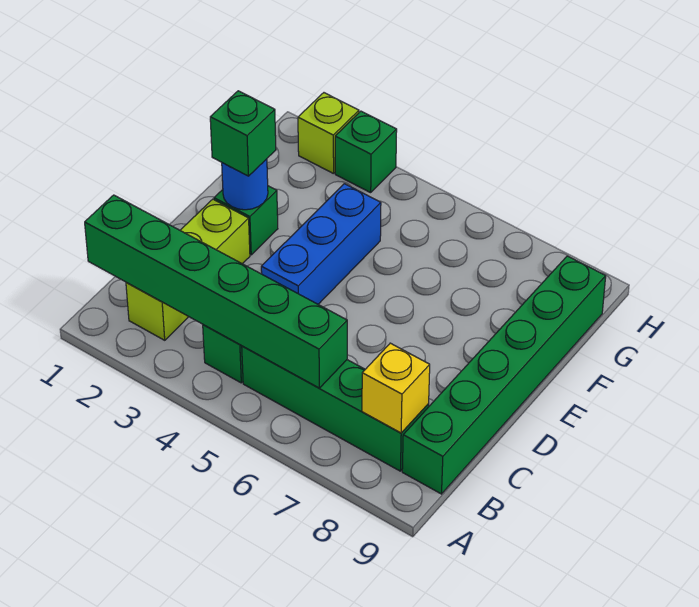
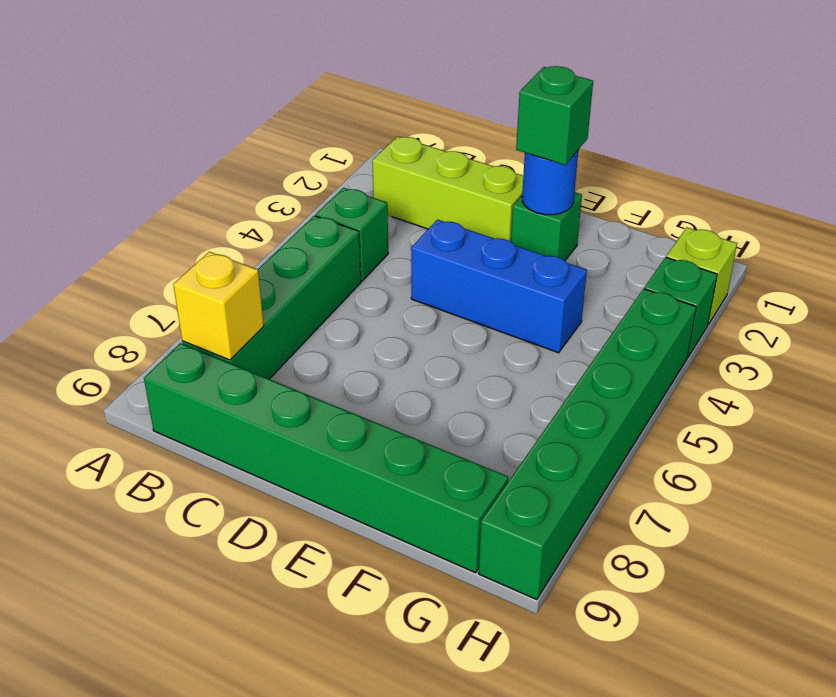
green 1x6 brick [85,195,347,388] -> green 1x6 brick moved to [479,289,696,600]

